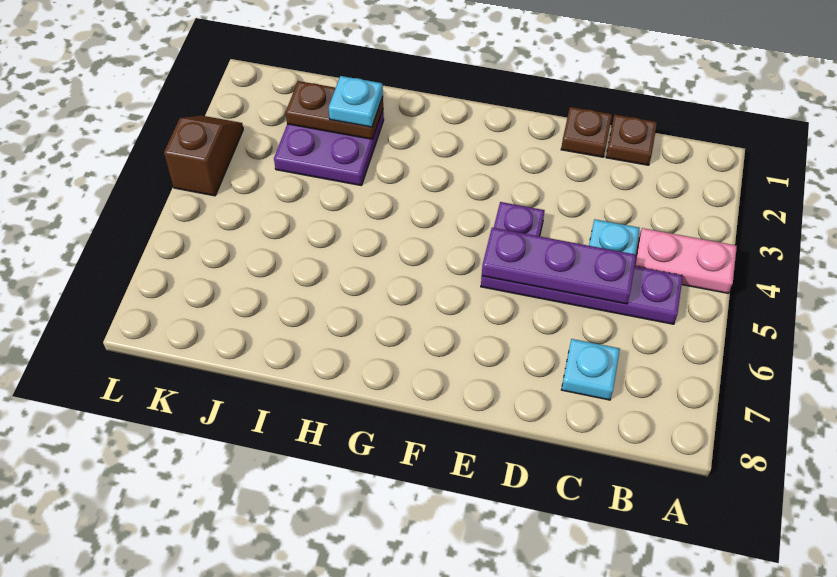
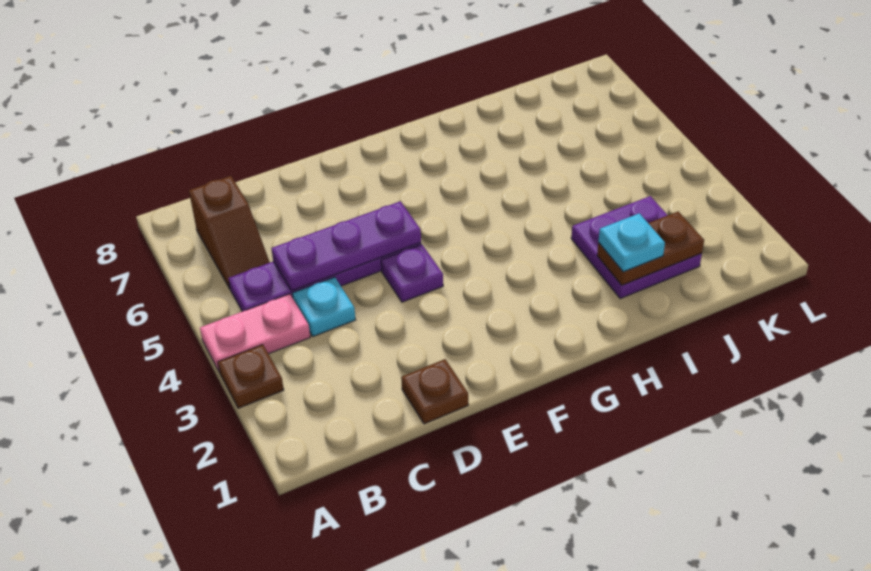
brown 1x1 plate [606,115,657,165] -> brown 1x1 plate moved to [218,345,284,408]
cyan 1x1 plate [561,339,620,400] -> none
brown 1x2 slope [164,116,243,196] -> brown 1x2 slope moved to [189,176,270,289]

